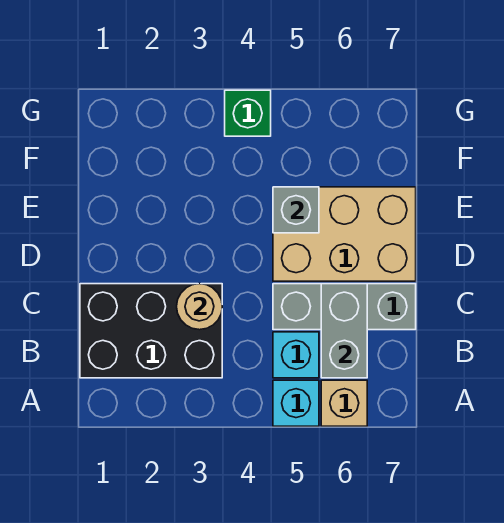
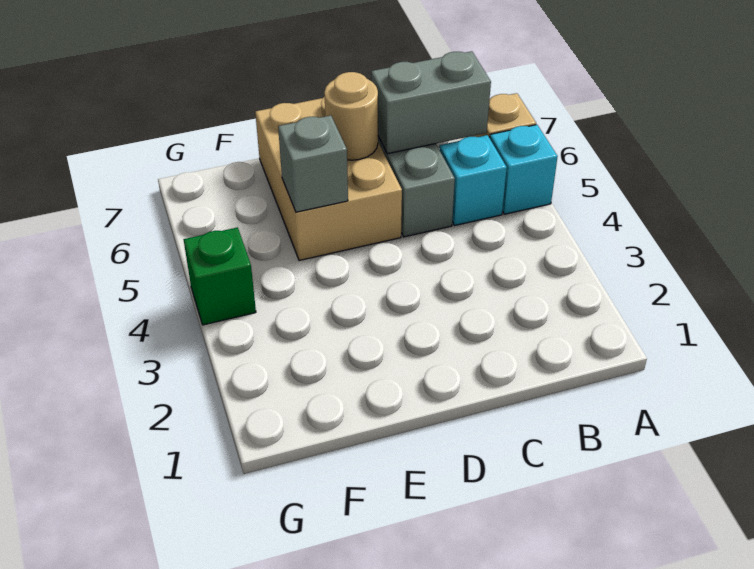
black 2x3 brick [80,284,222,378] -> none
tan 1x1 round brick [177,284,222,330] -> tan 1x1 round brick moved to [324,72,378,160]

